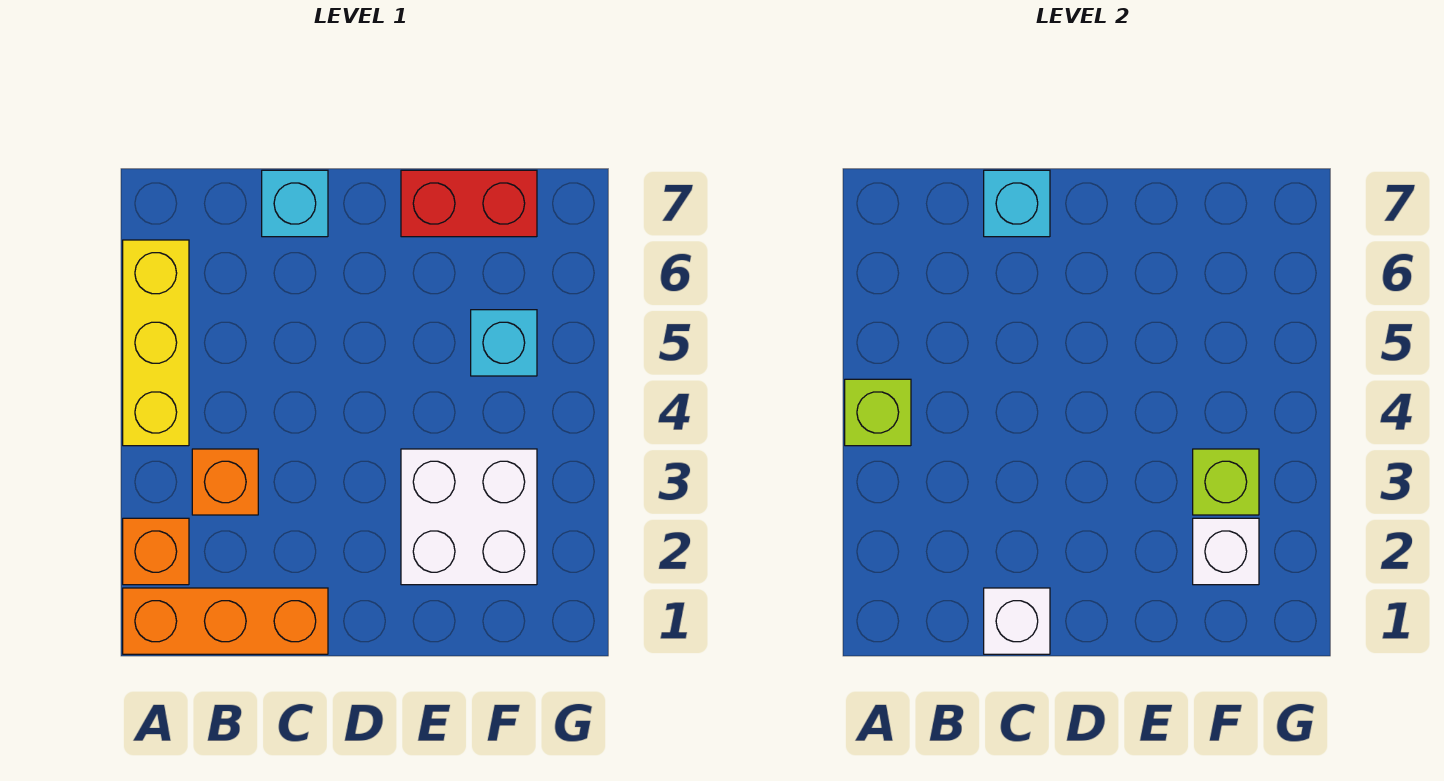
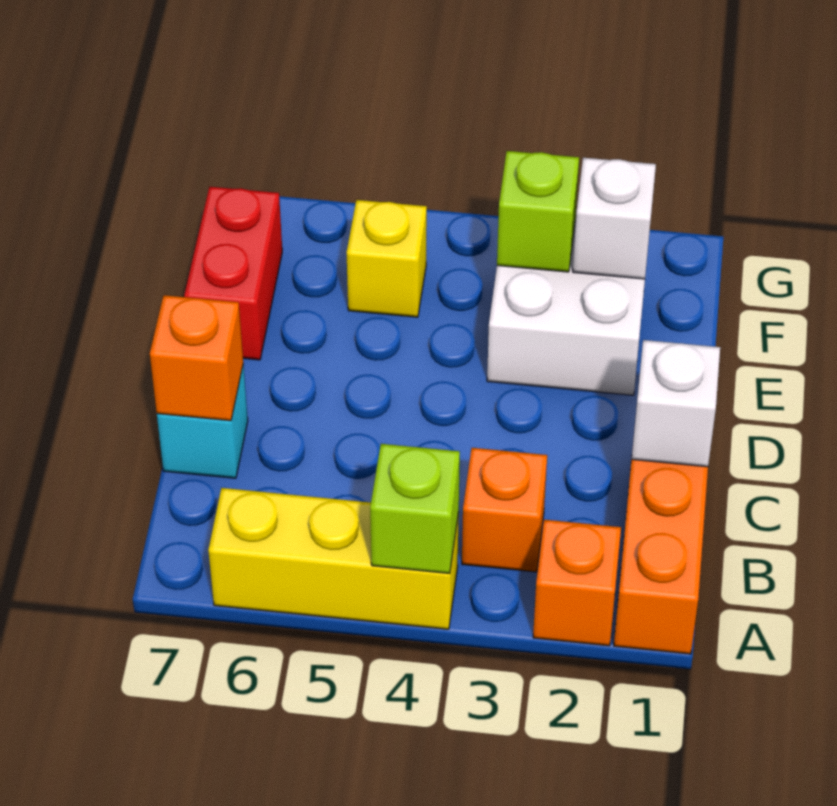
cyan 1x1 brick [984,170,1050,237] -> orange 1x1 brick [150,295,243,421]
cyan 1x1 brick [471,310,537,376] -> yellow 1x1 brick [346,200,427,317]

